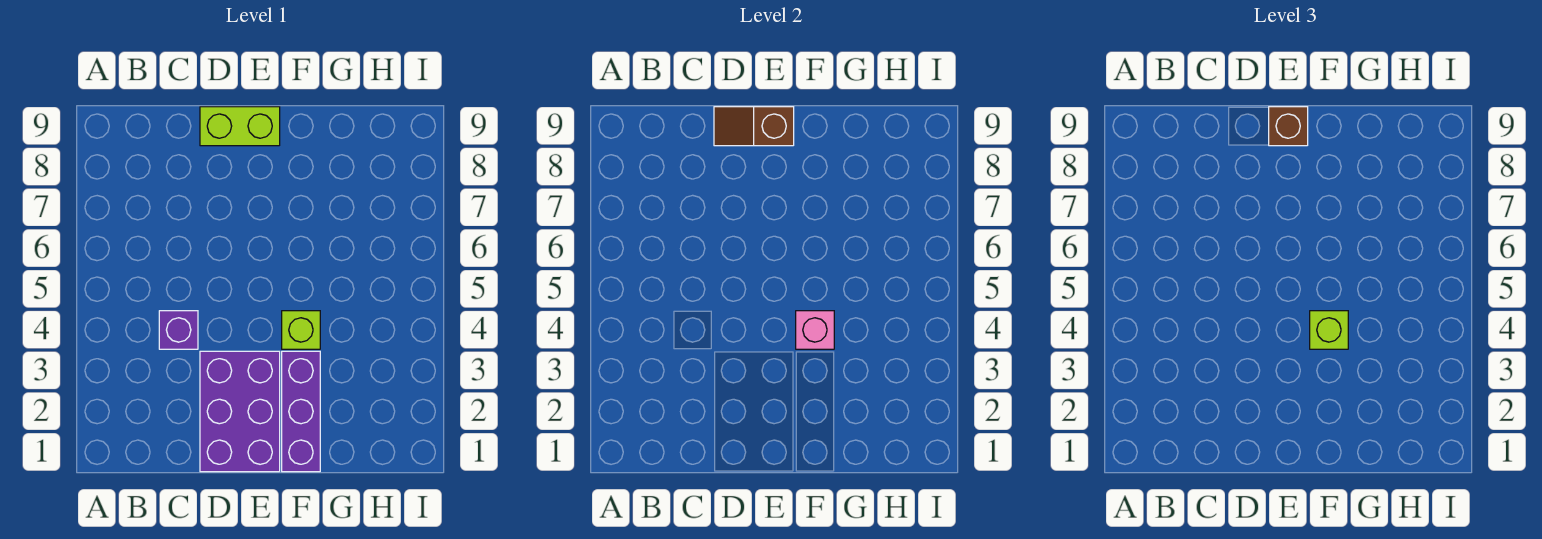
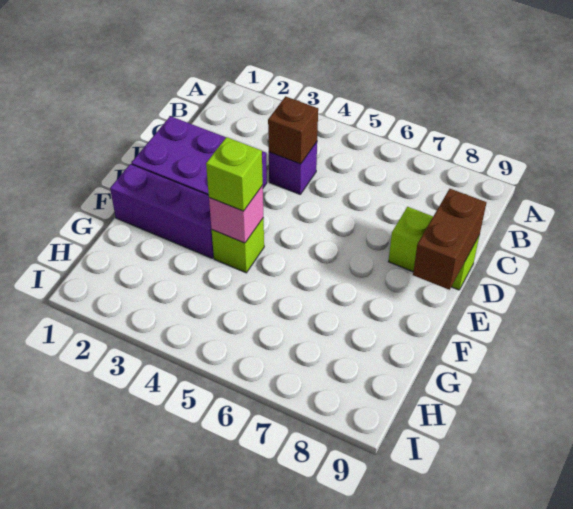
lime 1x2 brick [200,107,280,146] -> lime 1x2 brick turned to [388,207,479,290]
brown 1x2 slope [714,107,794,146] -> brown 1x2 brick [413,189,486,290]
brown 1x1 brick [1269,107,1308,146] -> brown 1x1 brick moved to [268,97,318,164]

